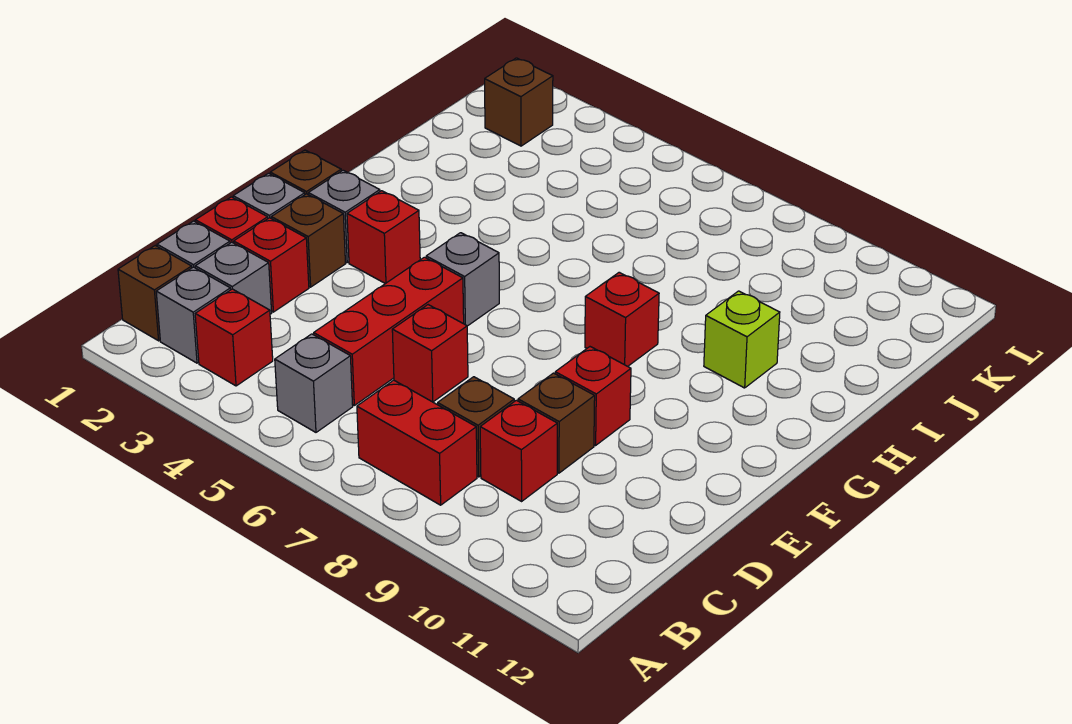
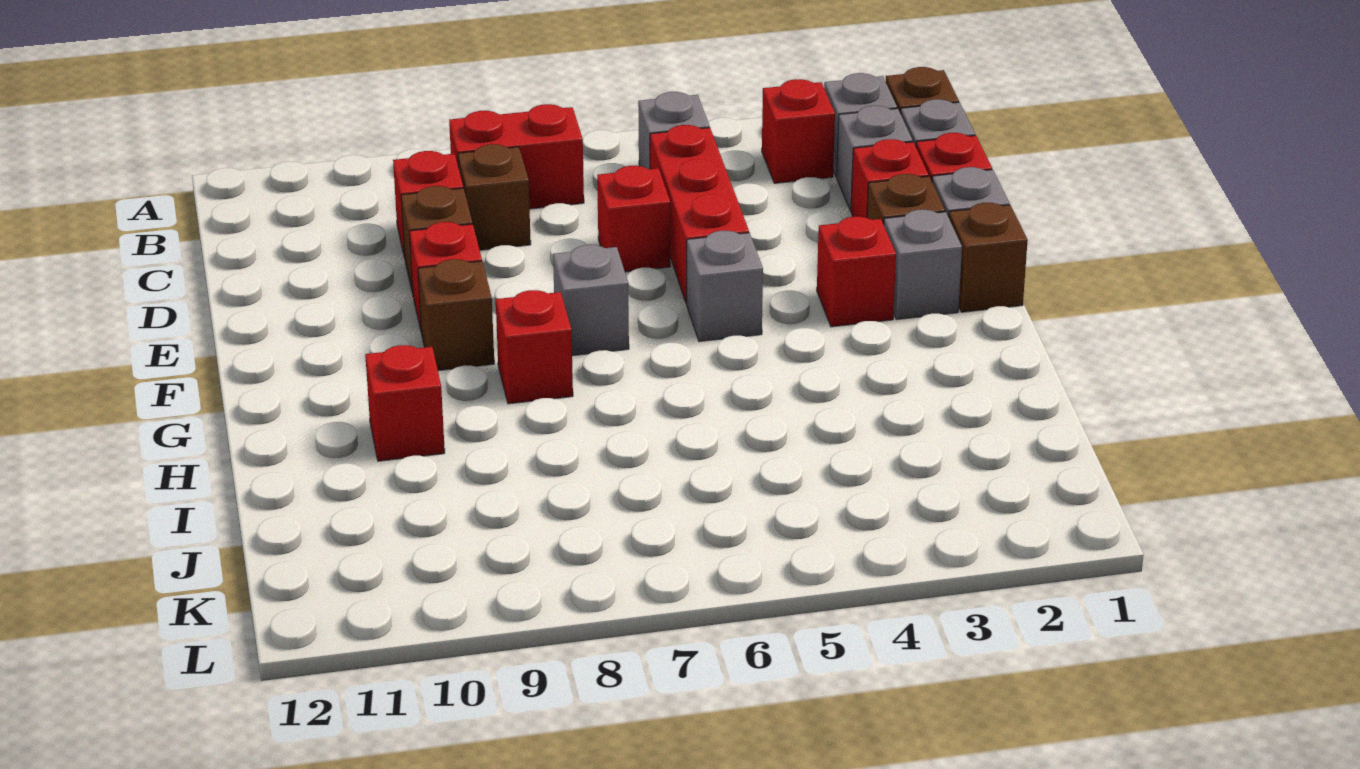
none -> grey 1x1 brick [553,245,629,356]
lime 1x1 brick [704,291,780,388] -> red 1x1 brick [365,345,445,461]
brown 1x1 brick [485,58,553,146] -> brown 1x1 brick moved to [418,259,494,371]

